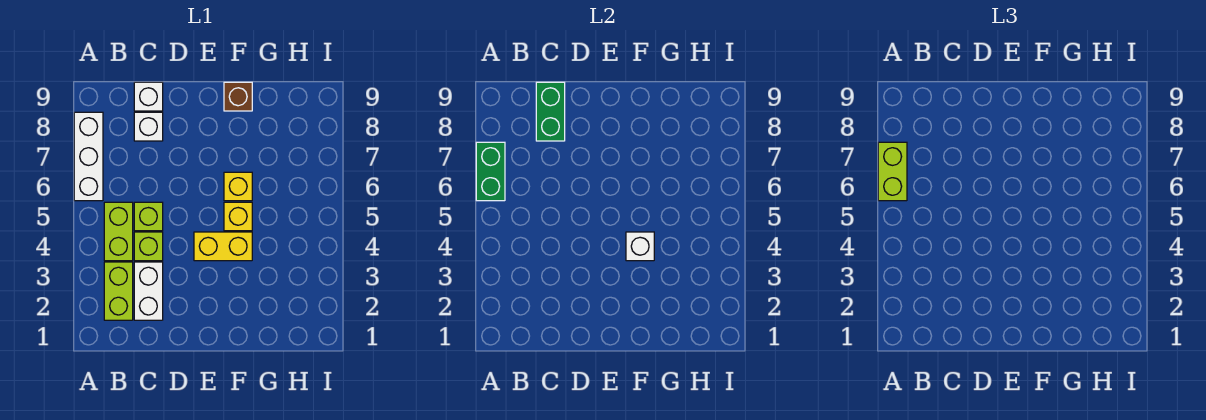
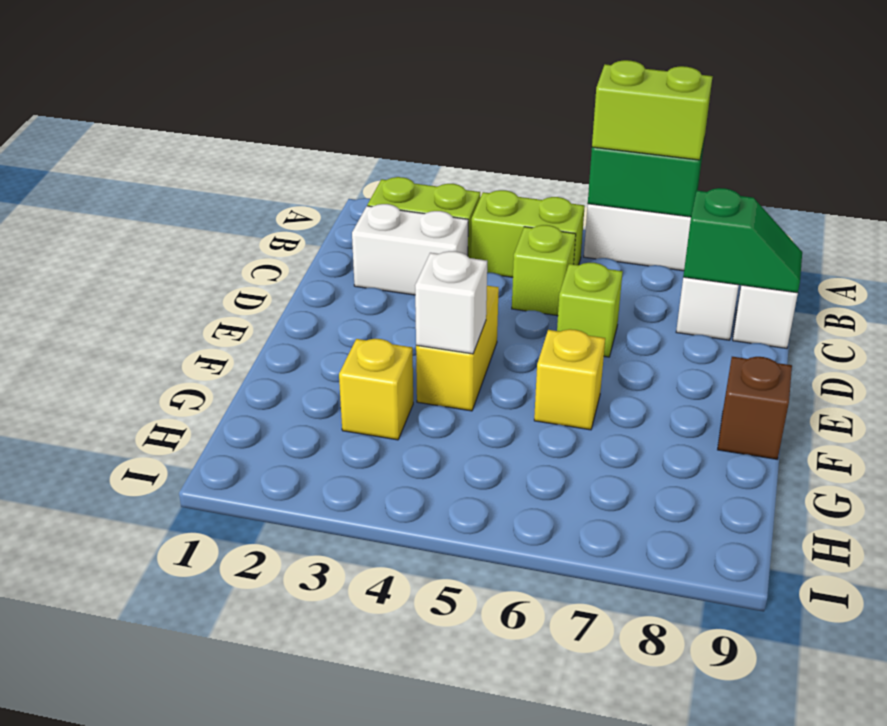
lime 1x1 brick [134,232,163,261] -> lime 1x1 brick moved to [557,263,623,357]
green 1x2 brick [536,82,565,141] -> green 1x2 slope [683,188,802,293]
yellow 1x1 brick [224,202,252,231] -> yellow 1x1 brick moved to [339,339,413,440]

